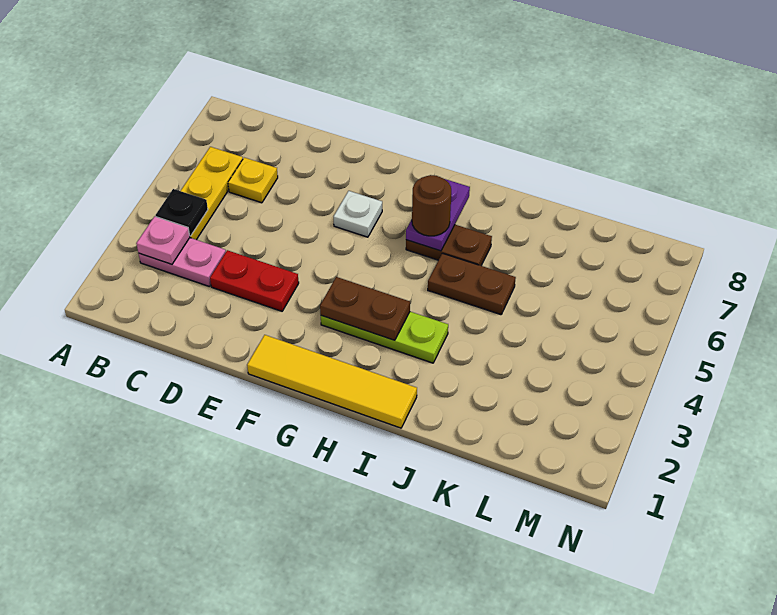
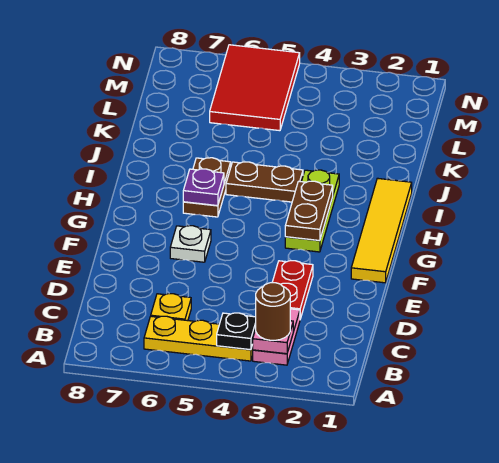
purple 1x2 plate [406,179,470,251] -> purple 1x1 plate [183,169,224,206]
brown 1x1 round brick [412,175,451,236] -> brown 1x1 round brick moved to [256,283,290,340]
brown 1x2 plate [428,253,516,315] -> brown 1x2 plate turned to [226,162,303,202]
none -> red 2x3 tile [210,45,300,131]

